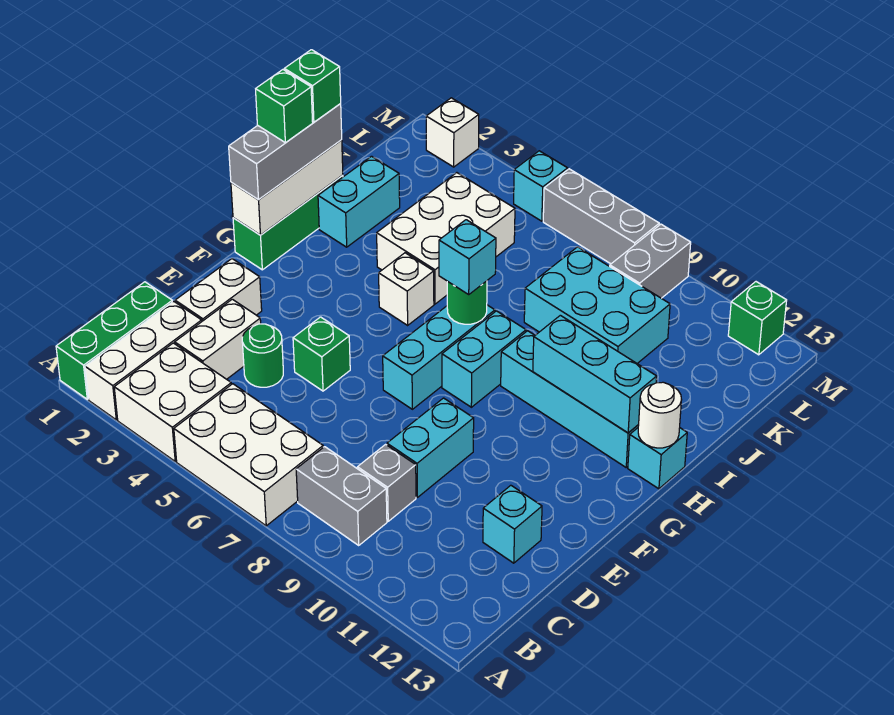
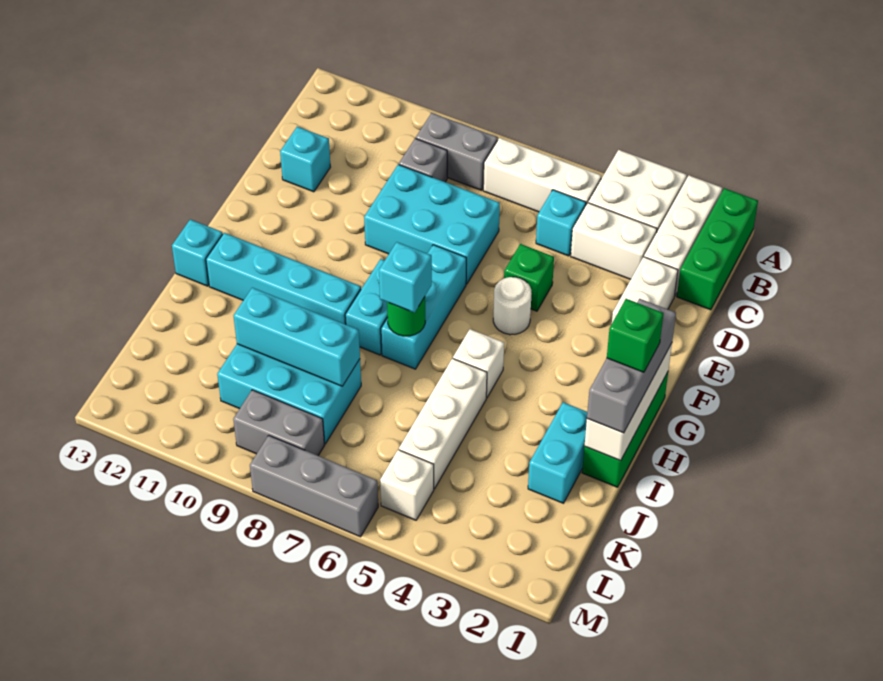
white 2x3 brick [174,384,323,526] -> white 1x3 brick [483,138,601,212]
white 1x2 brick [175,299,261,379] -> white 1x2 brick turned to [571,203,657,279]
green 1x1 round brick [242,324,283,387] -> none
cyan 1x2 brick [387,398,474,497] -> cyan 2x3 brick [364,165,500,284]
cyan 1x3 brick [533,315,657,433] -> cyan 1x3 brick moved to [234,288,360,386]
white 1x1 round brick [638,382,682,448] -> white 1x1 round brick moved to [493,277,532,335]
green 1x1 brick [284,50,341,122] -> none
white 2x3 brick [377,173,515,304] -> white 1x3 brick [399,358,487,489]
grey 1x2 brick [610,224,691,298] -> grey 1x2 brick turned to [233,390,325,455]
white 1x1 brick [426,98,479,167] -> white 1x1 brick moved to [380,450,434,520]
cyan 1x1 brick [514,151,568,221] -> cyan 1x1 brick moved to [536,190,586,256]
green 1x1 brick [728,282,787,355] -> none

